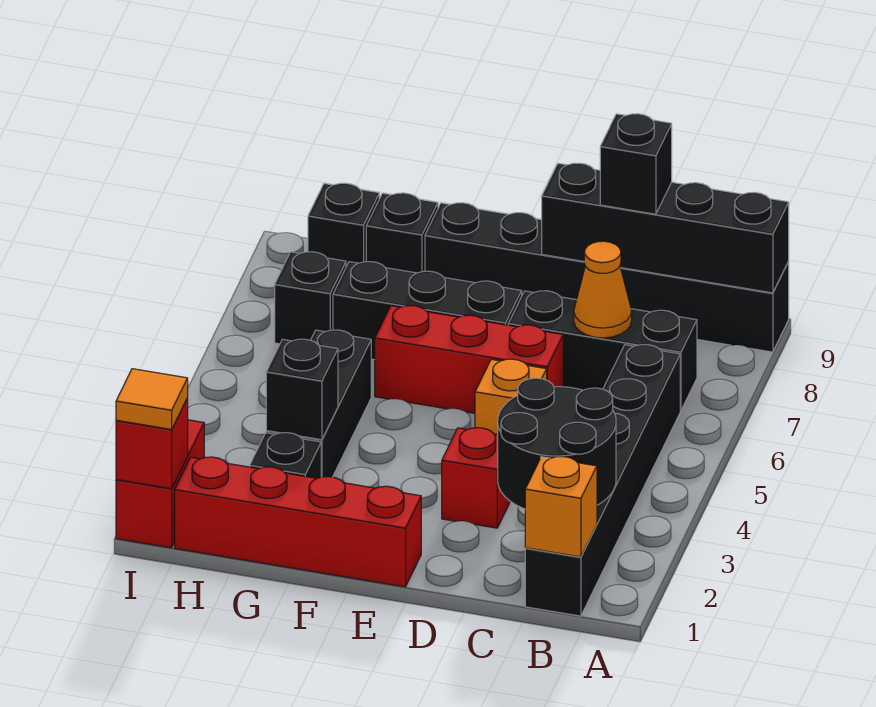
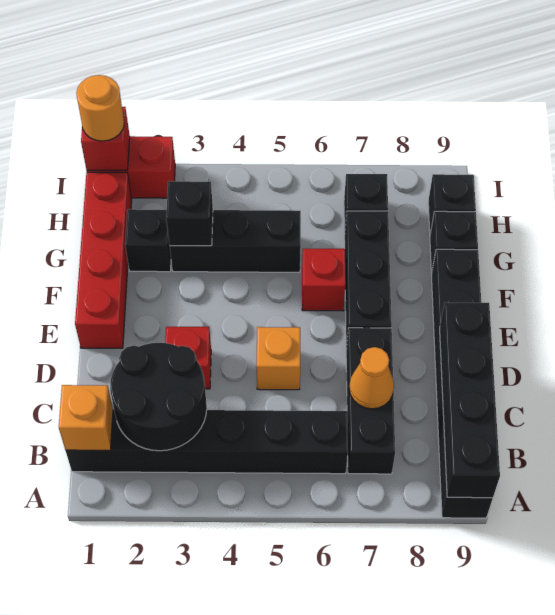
black 1x1 brick [600,114,672,214] -> none
red 1x3 brick [375,305,563,413] -> red 1x1 brick [302,249,345,311]
orange 1x1 tile [116,369,188,429] -> orange 1x1 round brick [76,75,124,141]

